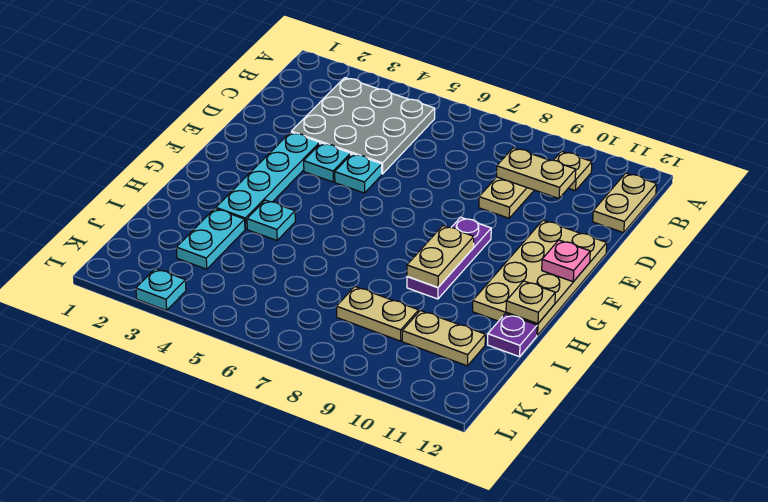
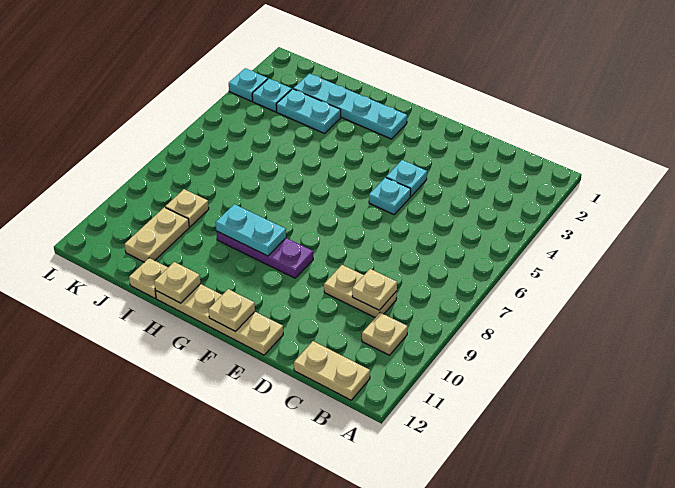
grey 3x3 plate [291,78,435,174] -> none
tan 1x2 plate [497,148,576,198] -> tan 1x1 plate [352,269,397,310]
cyan 1x4 plate [216,132,320,229] -> cyan 1x4 plate moved to [294,74,407,139]
tan 2x4 plate [473,220,607,335] -> tan 1x4 plate [155,284,283,355]
pink 1x1 plate [542,240,590,282] -> tan 1x1 plate [209,289,255,332]
tan 1x2 plate [407,226,474,287] -> cyan 1x2 plate [216,204,286,256]
cyan 1x1 plate [247,200,295,240] -> cyan 1x1 plate moved to [252,79,292,112]
purple 1x1 plate [488,314,537,357] -> tan 1x1 plate [129,258,168,298]
tan 1x2 plate [336,287,419,341] -> tan 1x1 plate [165,189,209,227]

